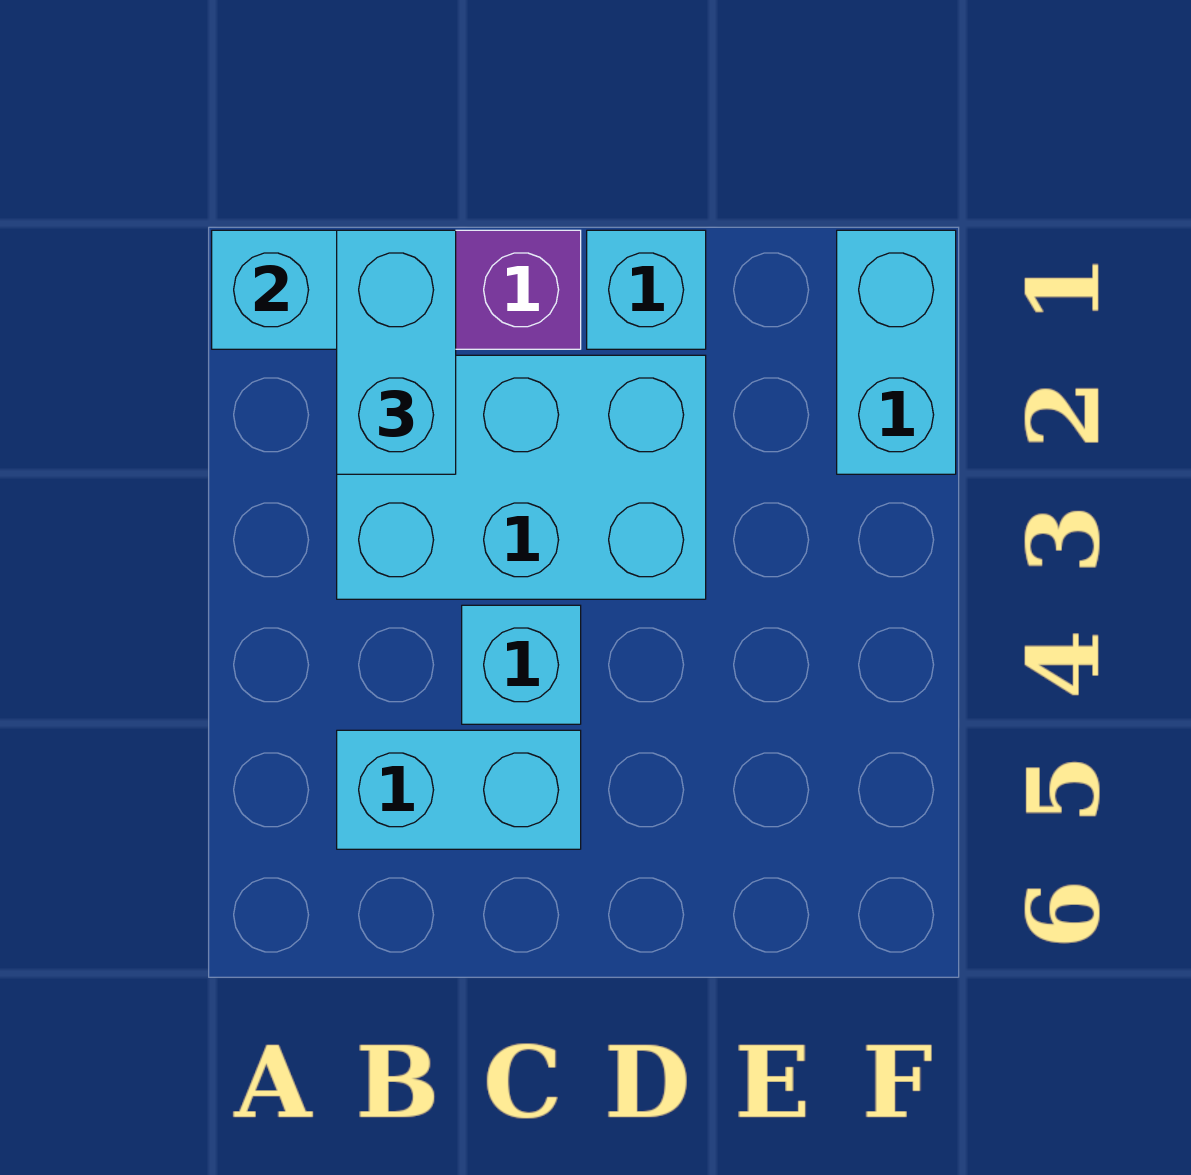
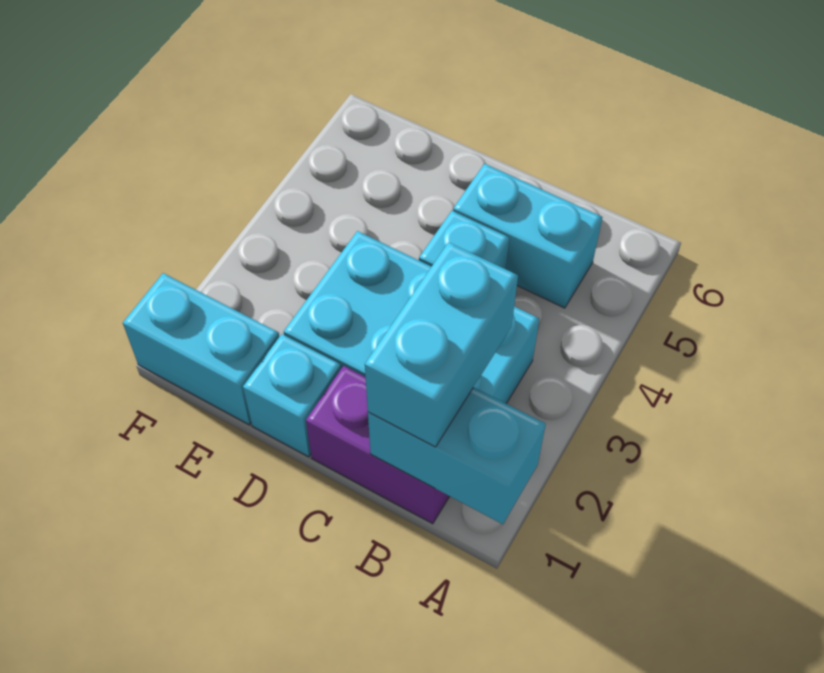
cyan 1x2 brick [837,230,956,474] -> cyan 1x2 brick turned to [123,273,279,425]

